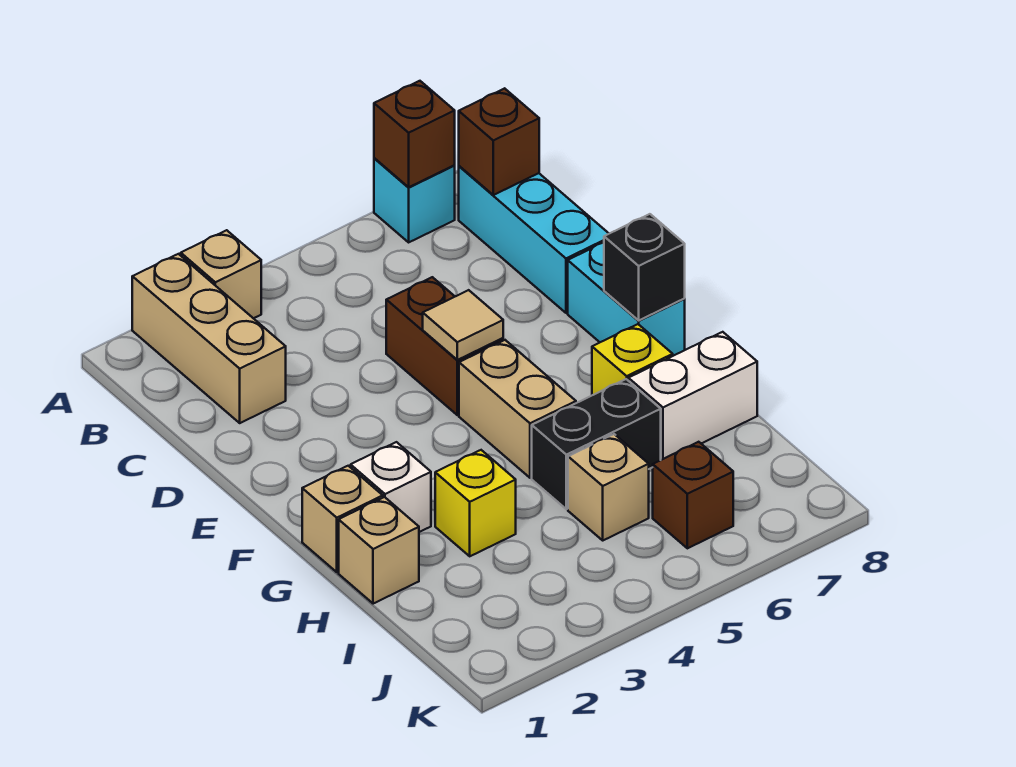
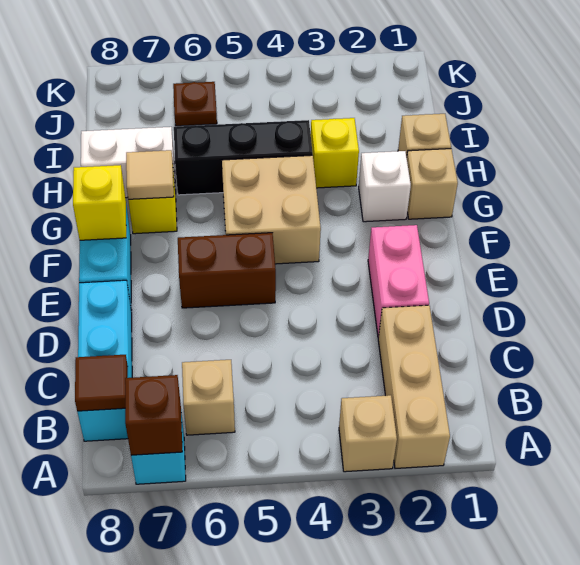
brown 1x1 brick [459,88,539,195] -> brown 1x1 tile [75,355,128,411]
none -> pink 1x2 brick [368,225,429,338]
brown 1x2 brick [386,277,503,415] -> brown 1x2 brick turned to [178,233,276,308]
tan 1x1 tile [423,290,503,360] -> tan 1x1 tile moved to [126,150,174,199]
tan 1x2 brick [459,340,576,478] -> tan 2x2 brick [222,155,321,264]
black 1x1 brick [604,214,685,320] -> yellow 1x1 brick [73,165,126,240]
black 1x2 brick [532,379,661,509] -> black 1x3 brick [174,120,313,195]
tan 1x1 brick [568,434,649,540] -> tan 1x1 brick moved to [182,360,235,435]
brown 1x1 brick [653,442,733,548] -> brown 1x1 plate [173,82,217,126]

